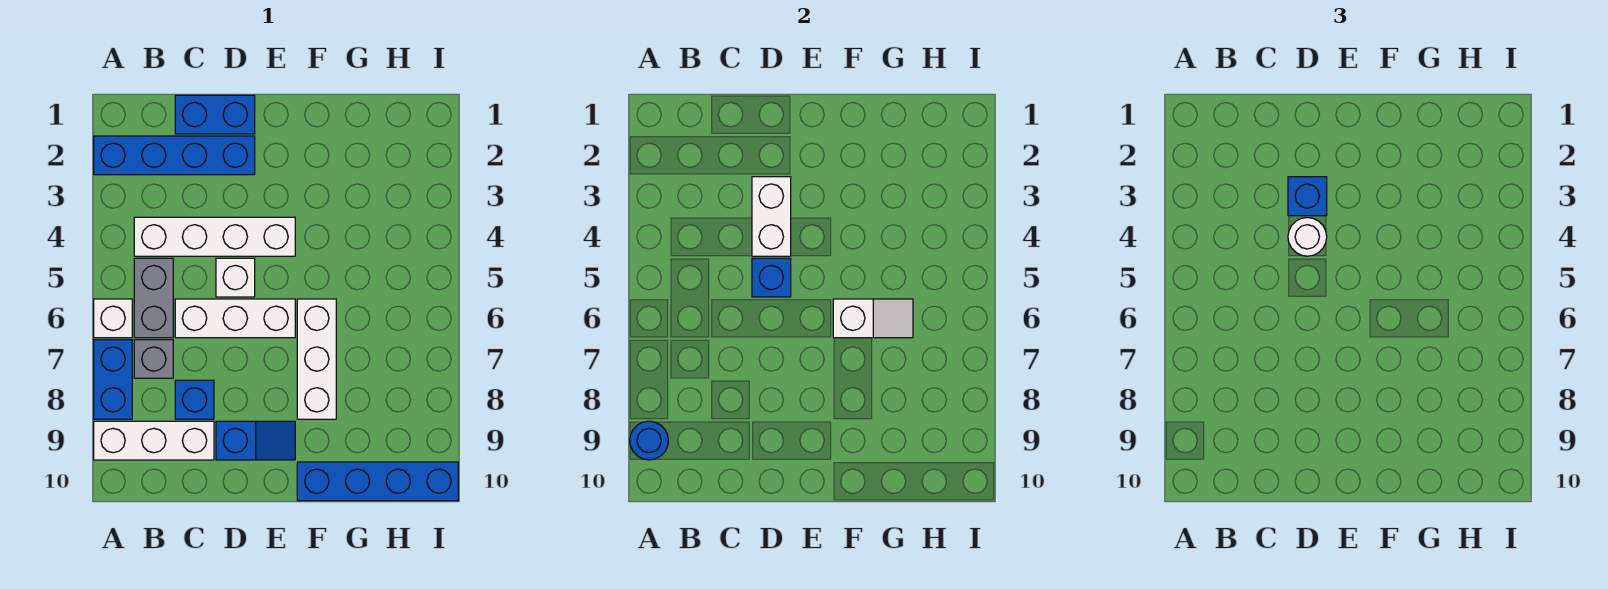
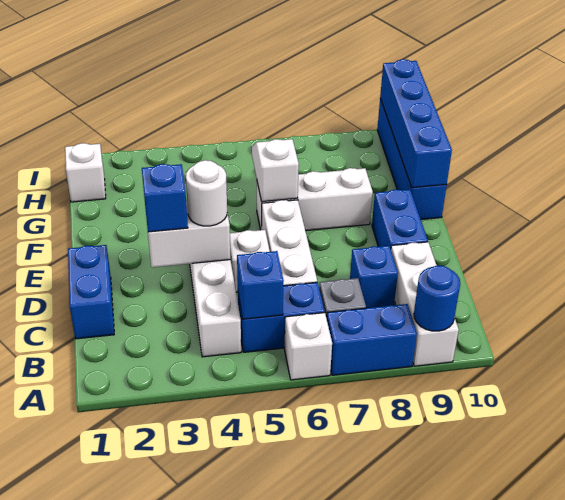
blue 1x4 brick [94,136,255,175] -> blue 1x4 brick moved to [380,59,452,188]
grey 1x2 brick [134,258,173,338] -> blue 1x2 brick [238,282,325,352]
blue 1x1 brick [752,258,791,297] -> blue 1x1 brick moved to [237,251,284,319]
blue 1x2 slope [216,421,295,460] -> blue 1x2 brick [372,189,428,248]
none -> white 1x1 brick [65,143,106,202]

